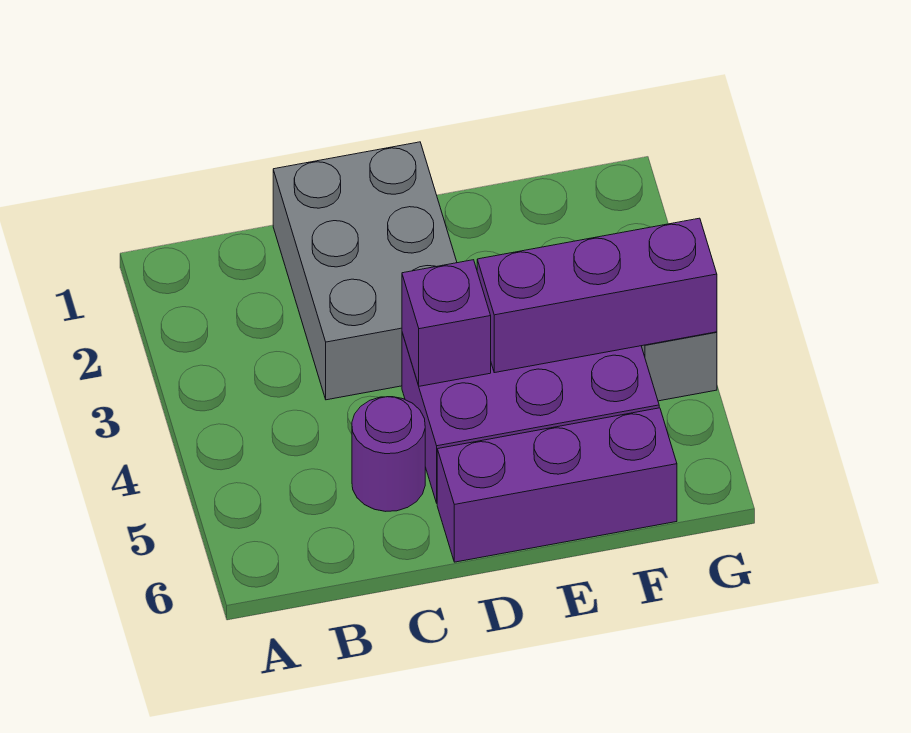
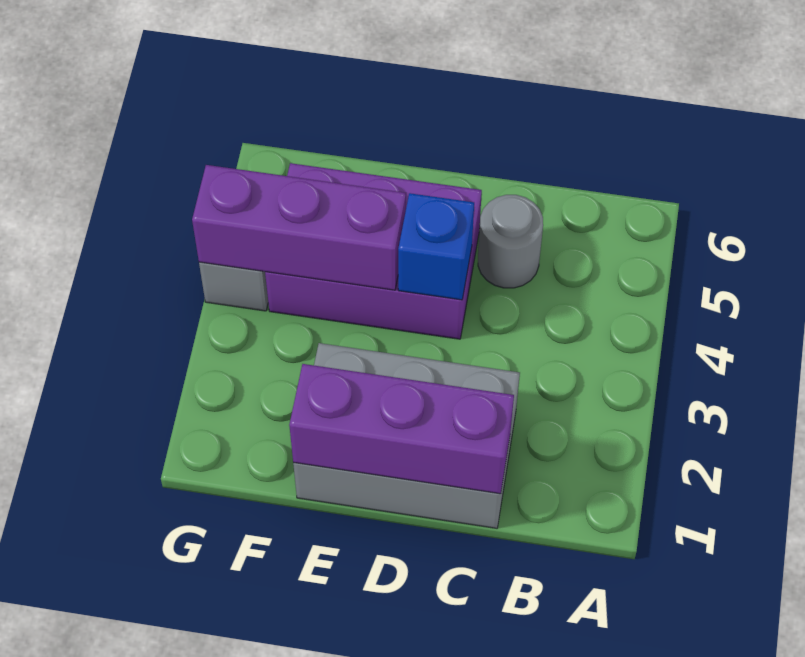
grey 2x3 brick [273,142,457,400] -> grey 2x3 brick turned to [293,343,520,528]
purple 1x1 round brick [352,397,425,511] -> grey 1x1 round brick [478,195,543,288]
purple 1x1 brick [402,260,491,386] -> blue 1x1 brick [398,193,474,300]
purple 1x3 brick [437,408,677,562] -> purple 1x3 brick moved to [289,364,514,494]

